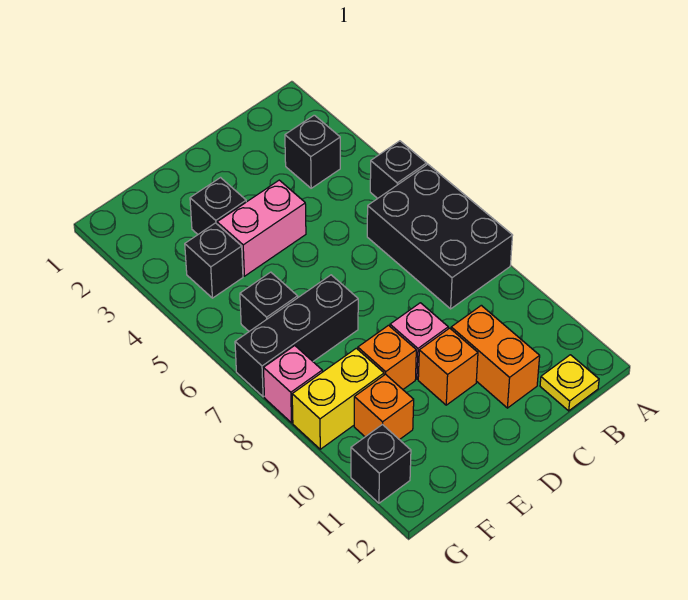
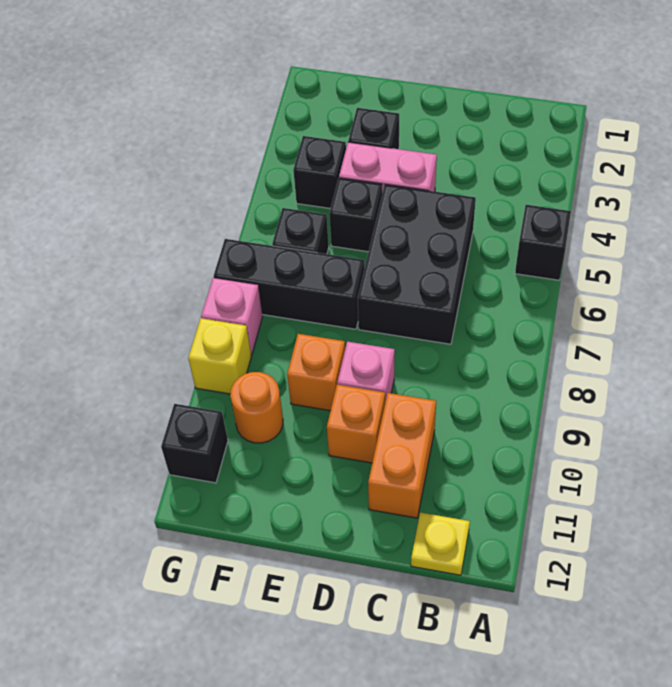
black 2x3 brick [367,164,513,309] -> black 2x3 brick moved to [357,184,476,344]
black 1x1 brick [285,115,340,188] -> black 1x1 brick moved to [329,178,382,252]
yellow 1x2 brick [292,348,384,449] -> yellow 1x1 brick [188,318,251,394]
orange 1x1 brick [354,374,414,440] -> orange 1x1 round brick [230,372,283,443]

